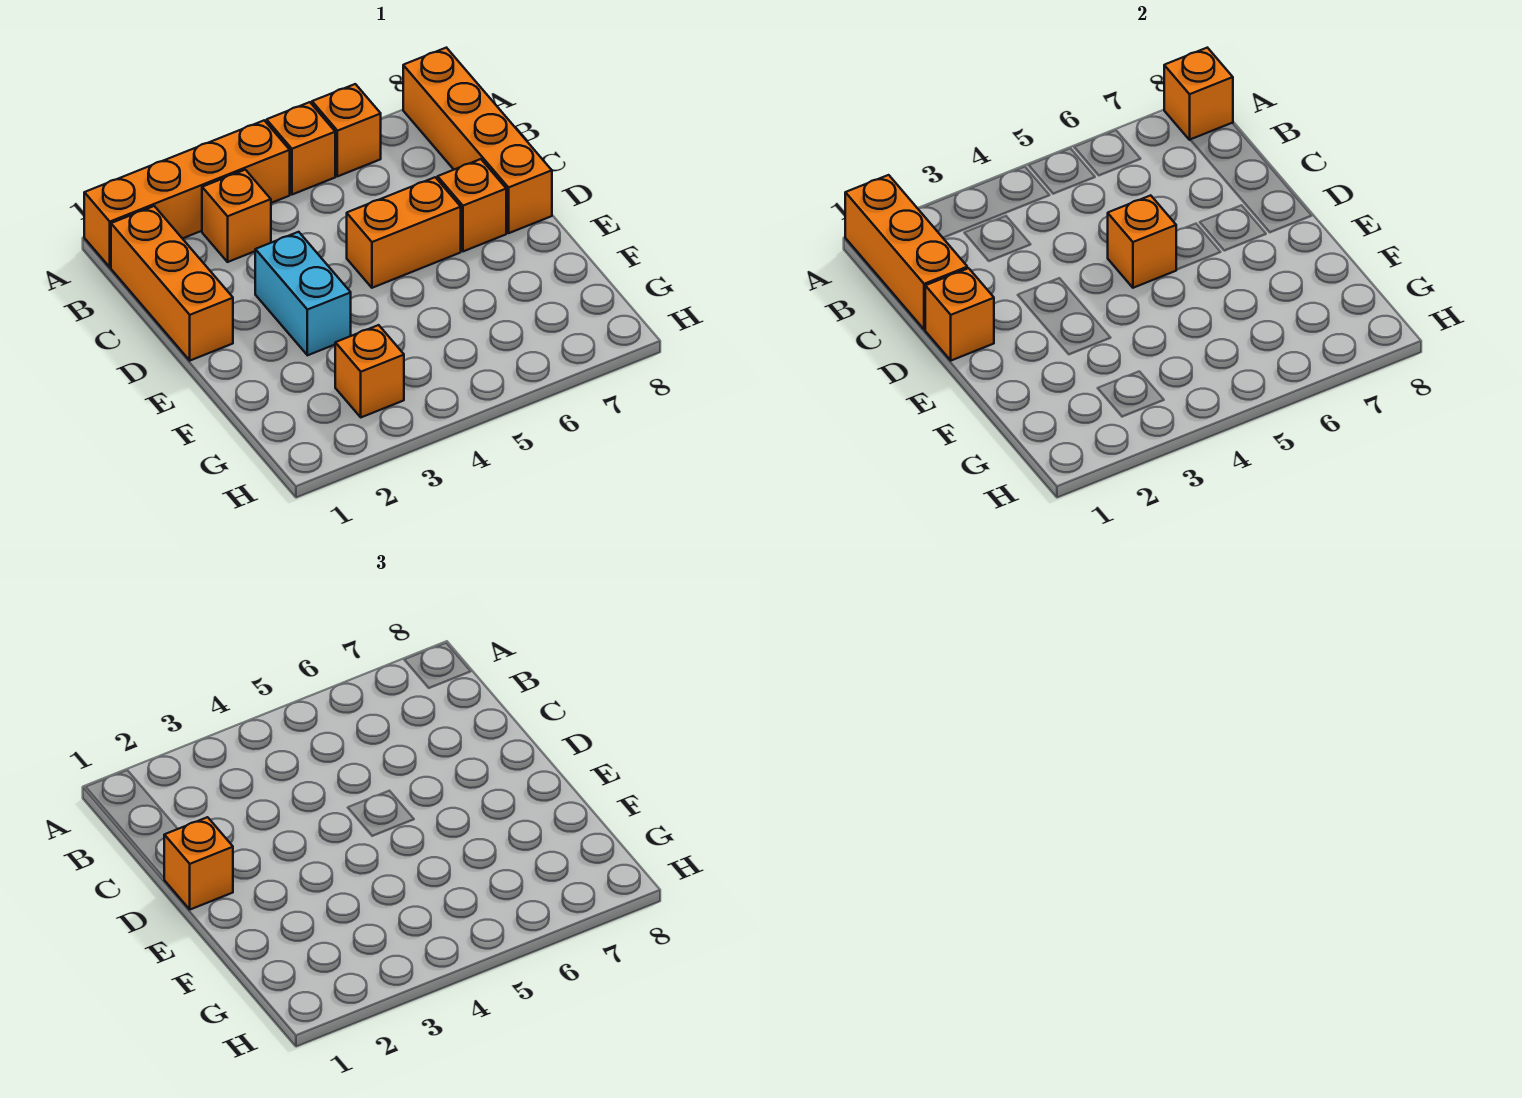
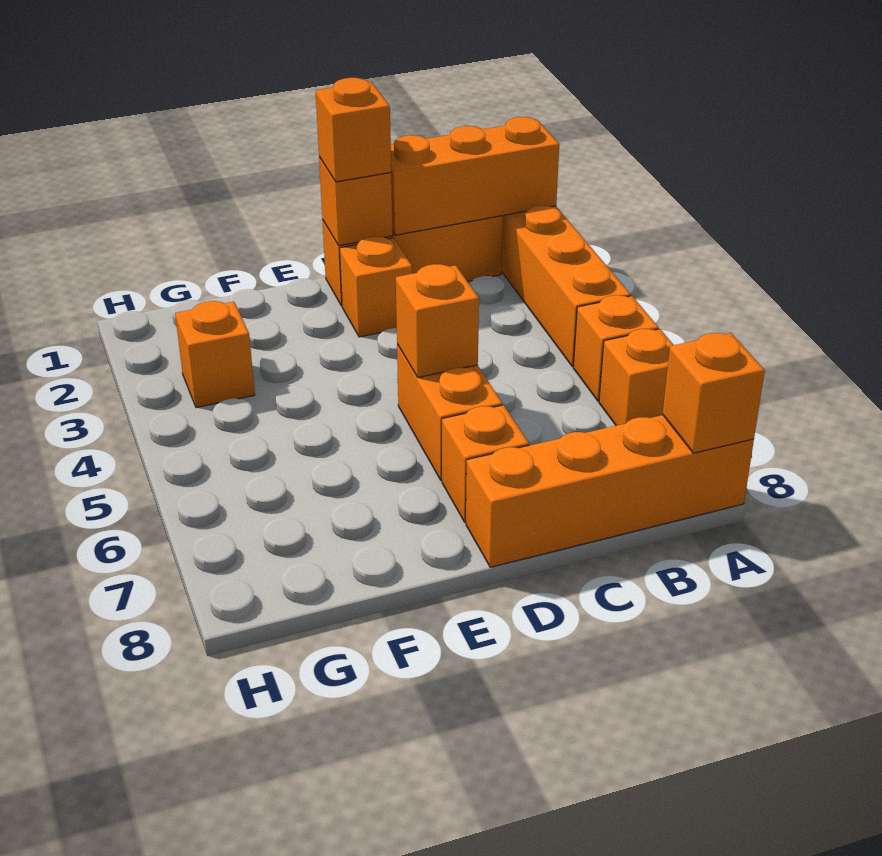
orange 1x1 brick [202,170,271,262] -> orange 1x1 brick moved to [339,237,412,337]
cyan 1x2 brick [255,232,351,355] -> none

